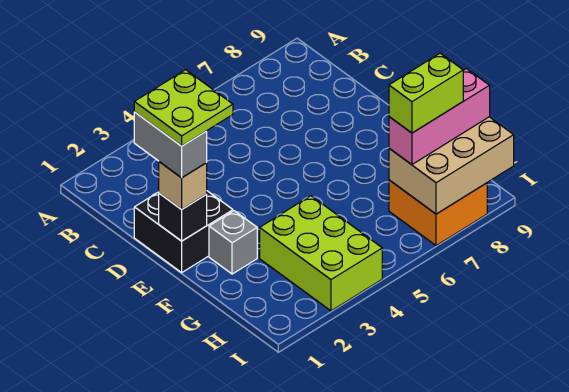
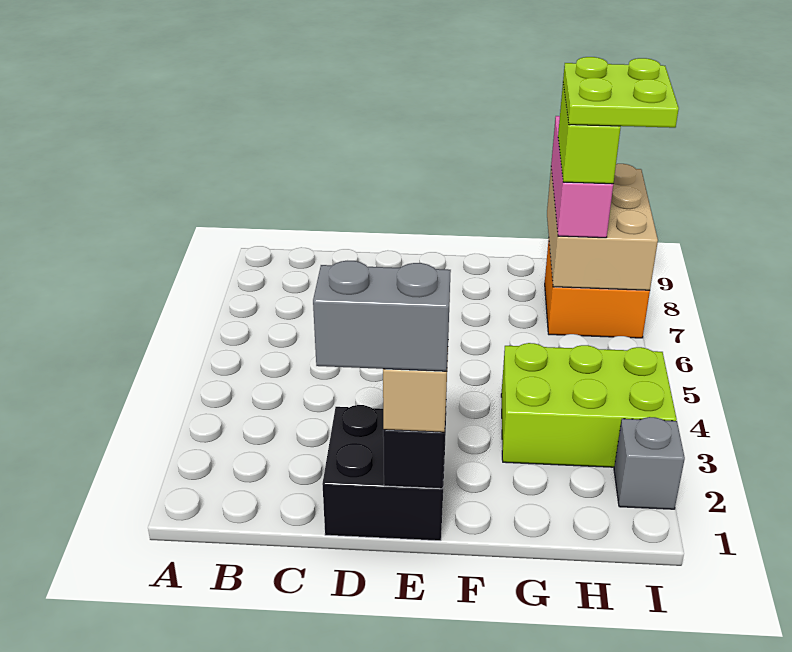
lime 2x2 plate [134,70,233,146] -> lime 2x2 plate moved to [563,57,679,128]
grey 1x1 brick [209,211,257,274] -> grey 1x1 brick moved to [614,417,685,509]

